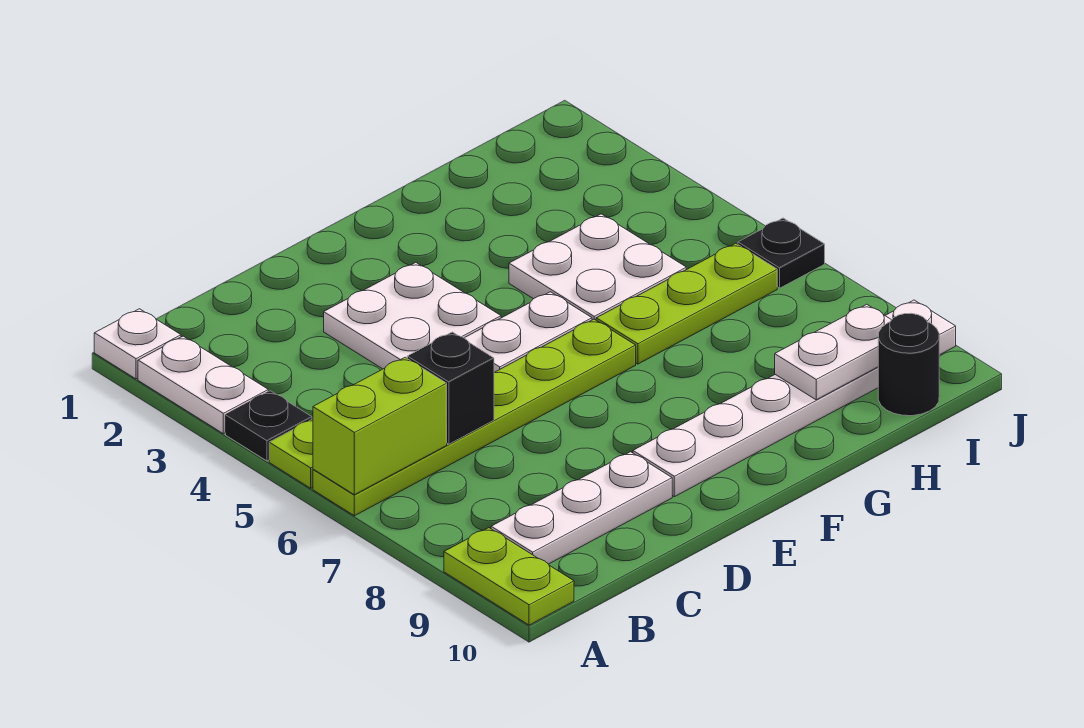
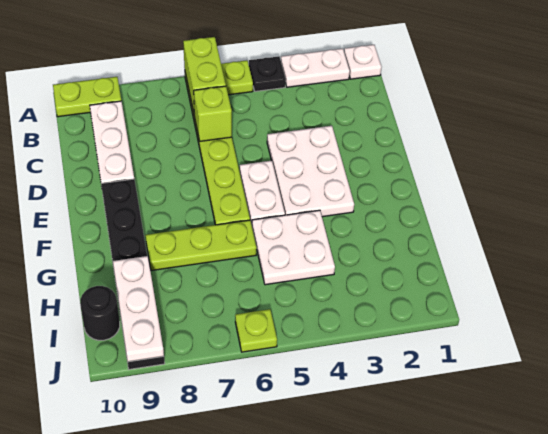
black 1x1 brick [407,332,494,444] -> lime 1x1 brick [194,86,232,141]
white 2x2 plate [324,262,501,369] -> white 2x3 plate [267,126,354,217]
white 1x6 plate [633,300,956,497] -> black 1x6 plate [101,179,165,369]
lime 1x3 plate [596,243,777,364] -> lime 1x3 plate turned to [146,220,257,271]
white 1x2 plate [775,304,891,400] -> white 1x3 plate [113,256,164,362]
black 1x1 plate [738,218,825,288] -> lime 1x1 plate [235,309,277,352]

